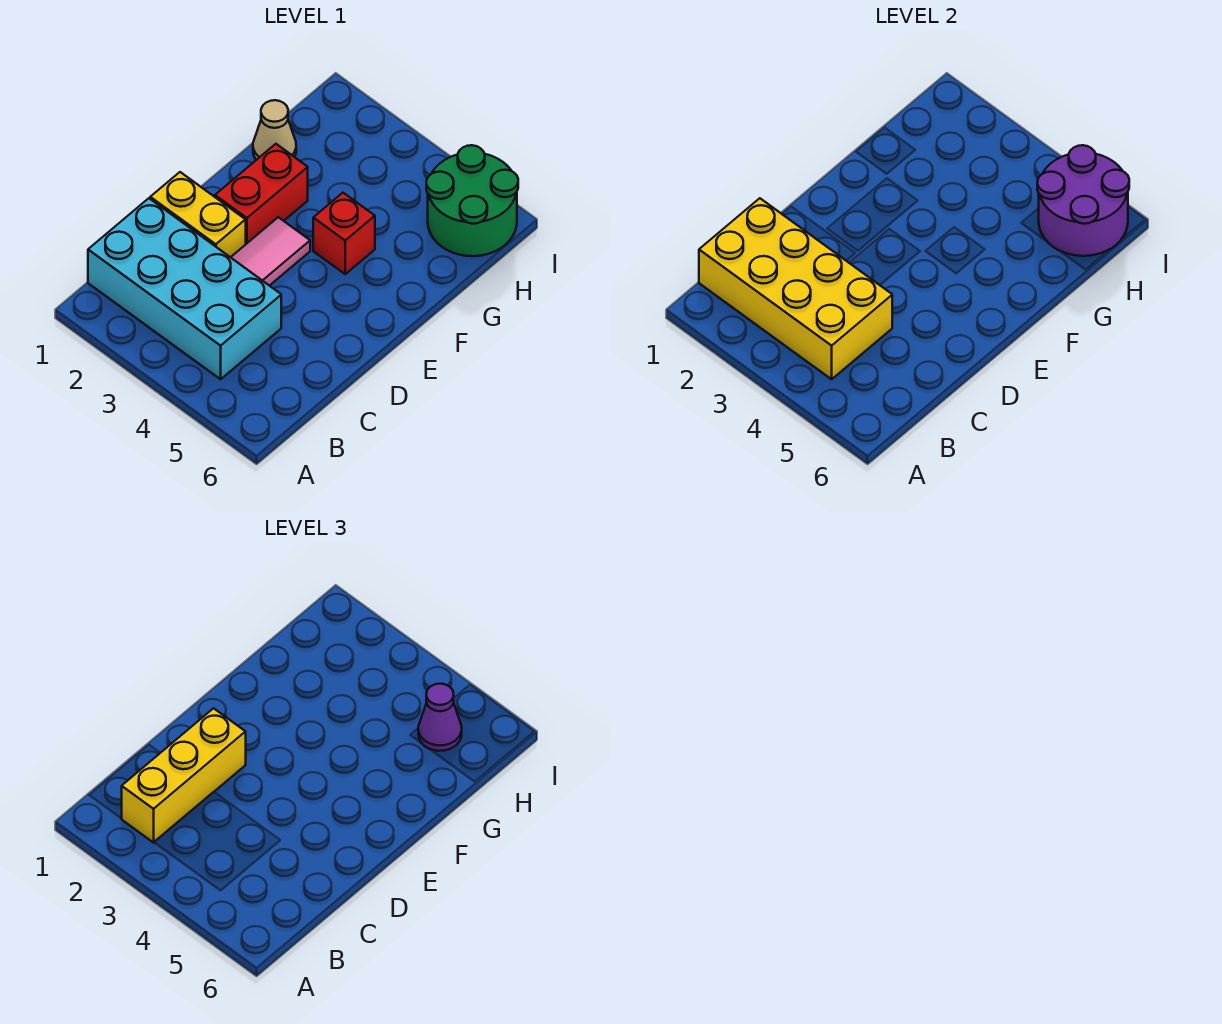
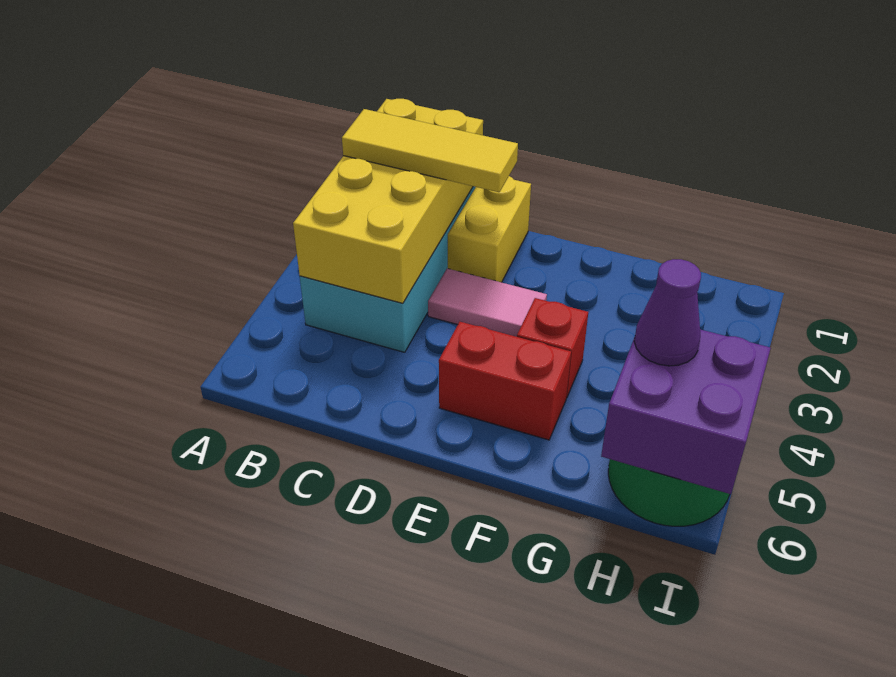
yellow 1x3 brick [121,708,246,843] -> yellow 1x3 tile [342,109,518,192]
red 1x2 brick [215,144,308,244] -> red 1x2 brick moved to [439,322,571,440]
tan 1x1 cone [253,100,296,160] -> none
purple 2x2 round brick [1037,145,1129,256] -> purple 2x2 brick [601,329,771,494]

